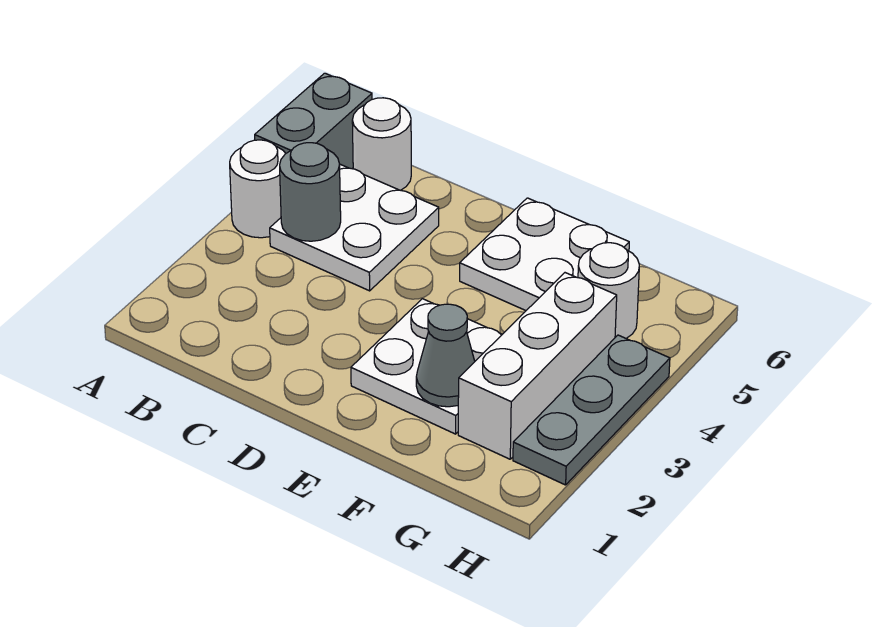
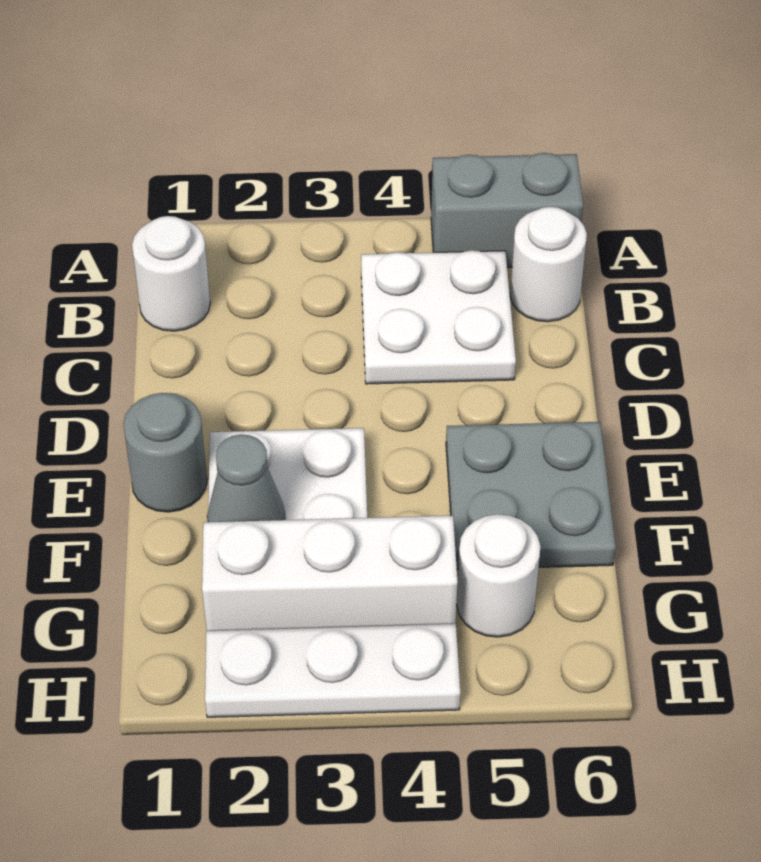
white 1x1 round brick [230,140,286,238] -> white 1x1 round brick moved to [132,216,210,331]
grey 1x1 round brick [280,143,341,241] -> grey 1x1 round brick moved to [123,393,207,512]
white 2x2 plate [460,198,629,310] -> grey 2x2 plate [446,422,616,570]
grey 1x3 plate [513,335,670,485] -> white 1x3 plate [205,624,460,717]

